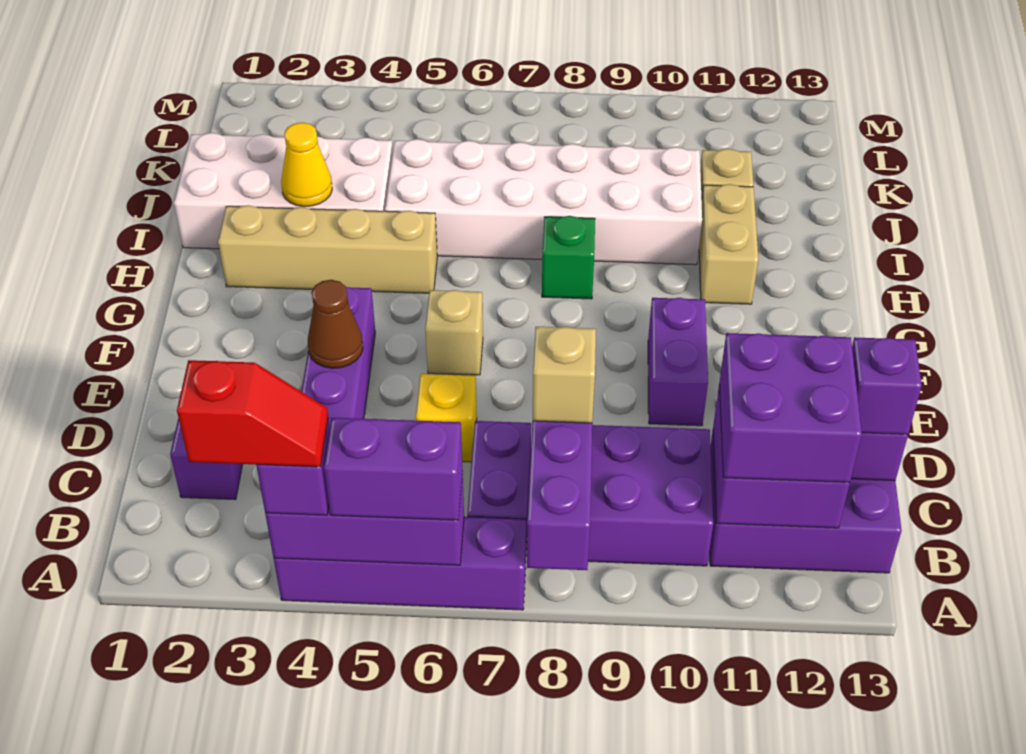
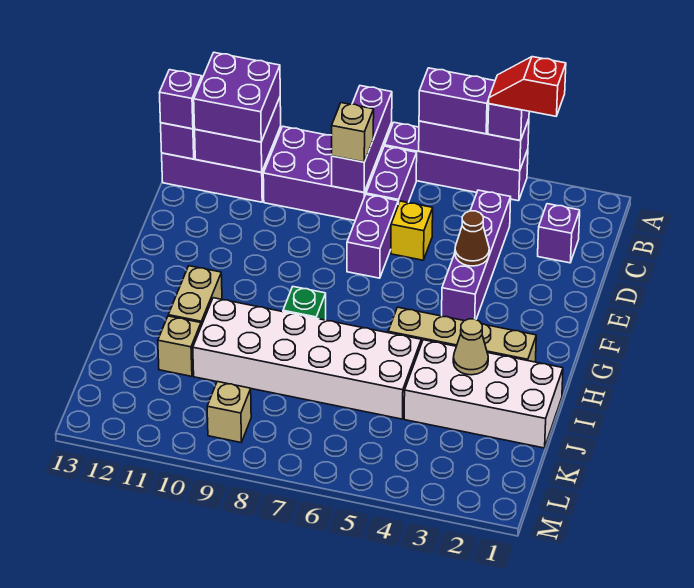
purple 1x2 brick [648,298,708,426] -> purple 1x2 brick moved to [347,194,398,278]
tan 1x1 brick [425,290,483,375] -> tan 1x1 brick moved to [207,382,251,442]
yellow 1x1 cone [281,123,332,207] -> tan 1x1 cone [453,319,488,375]

